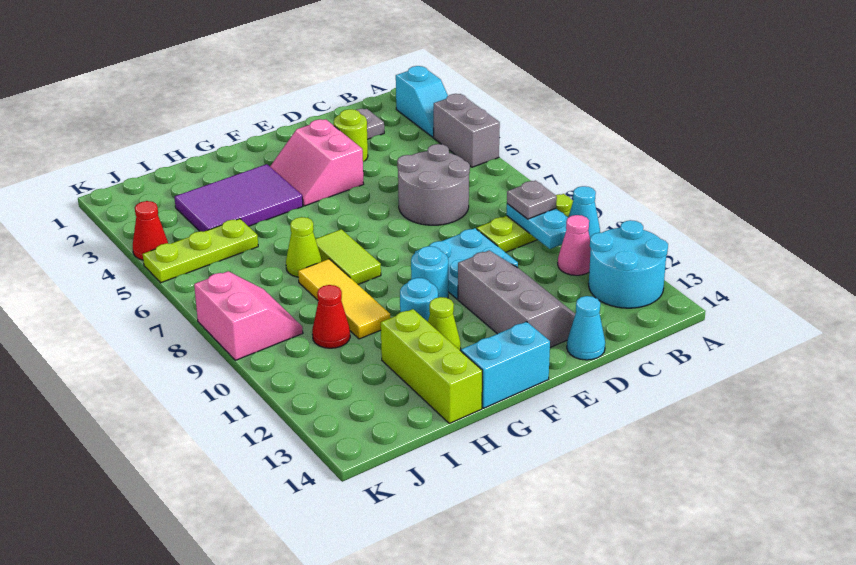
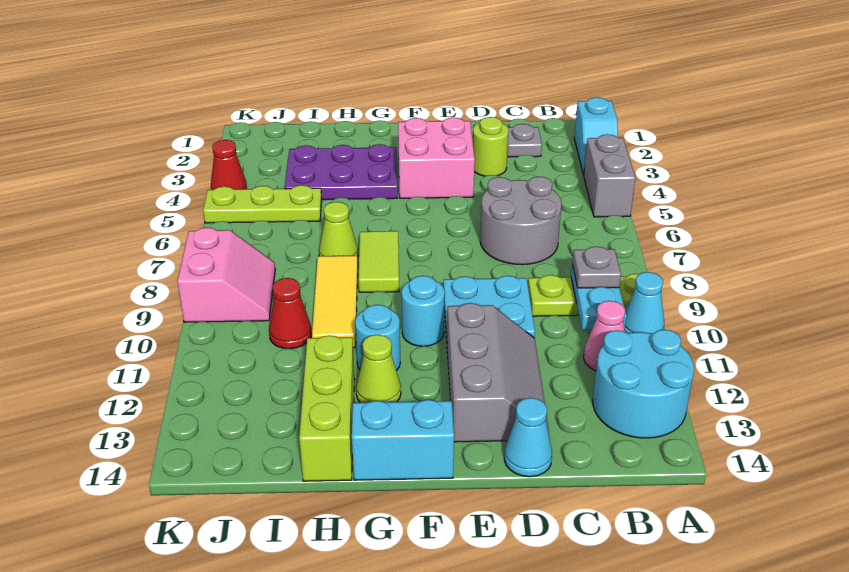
pink 2x2 slope [270,119,364,206] -> pink 2x2 brick [398,117,475,198]
purple 2x3 tile [175,164,303,232] -> purple 2x3 plate [285,144,398,200]

